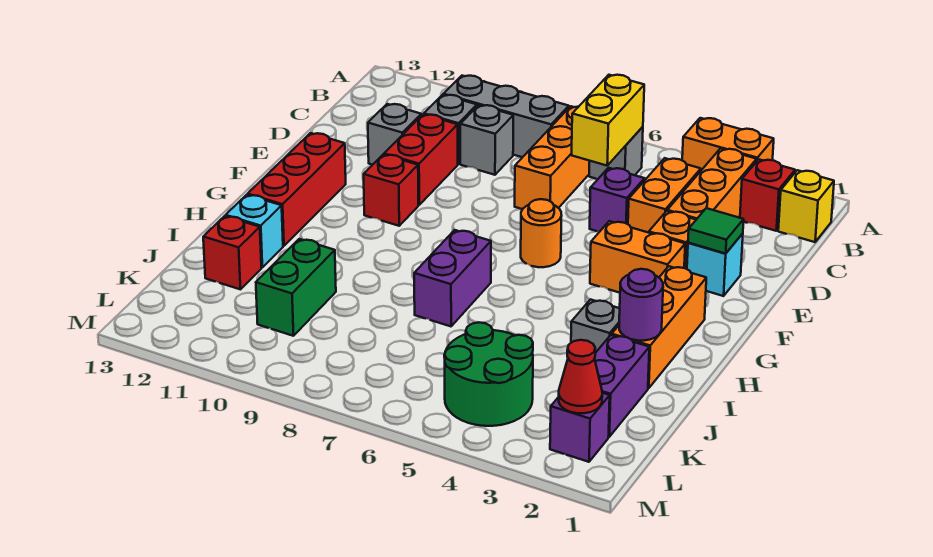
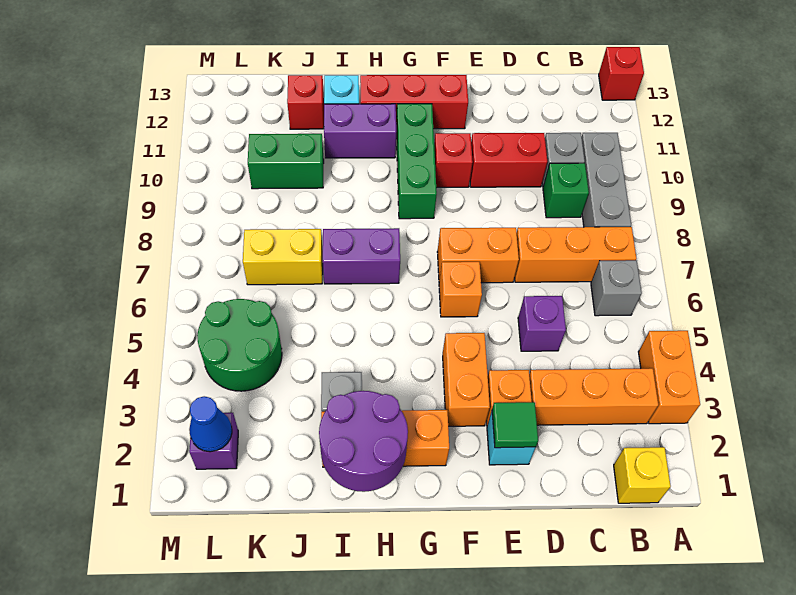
red 1x1 brick [740,159,795,231] -> red 1x1 brick moved to [599,47,644,100]
yellow 1x2 brick [572,75,644,166] -> yellow 1x2 brick moved to [243,229,323,285]
orange 1x2 brick [628,158,701,233] -> orange 1x2 brick moved to [437,228,519,283]
grey 1x1 brick [460,105,513,175] -> green 1x1 brick [543,163,589,218]
grey 1x1 brick [368,104,421,165] -> none
orange 1x1 round brick [521,199,562,267] -> orange 1x1 brick [439,262,482,317]
none -> green 1x3 brick [396,104,437,219]
purple 1x1 round brick [619,269,663,341] -> purple 2x2 round brick [319,391,408,492]
purple 1x2 brick [594,335,649,437] -> purple 1x2 brick moved to [324,104,396,158]
red 1x1 cone [559,340,602,413] -> blue 1x1 cone [189,396,232,452]

